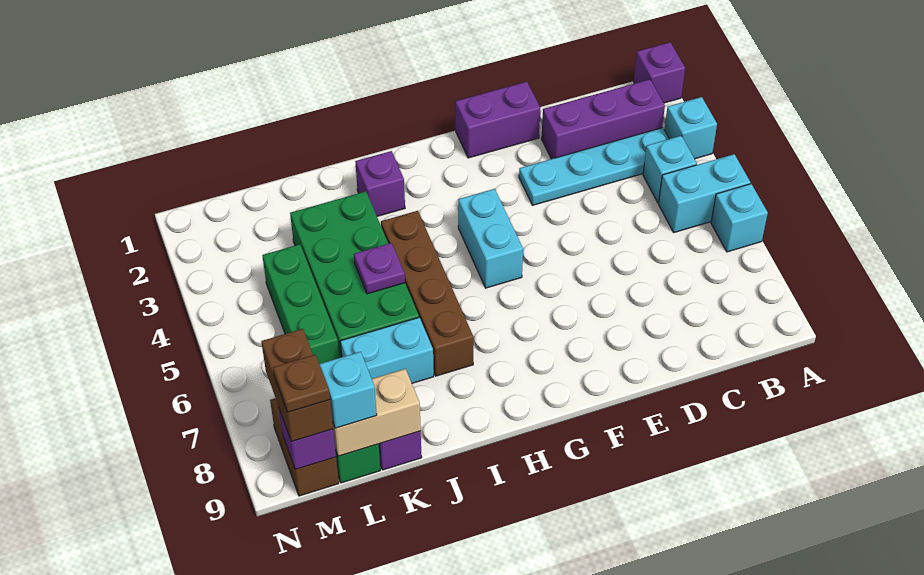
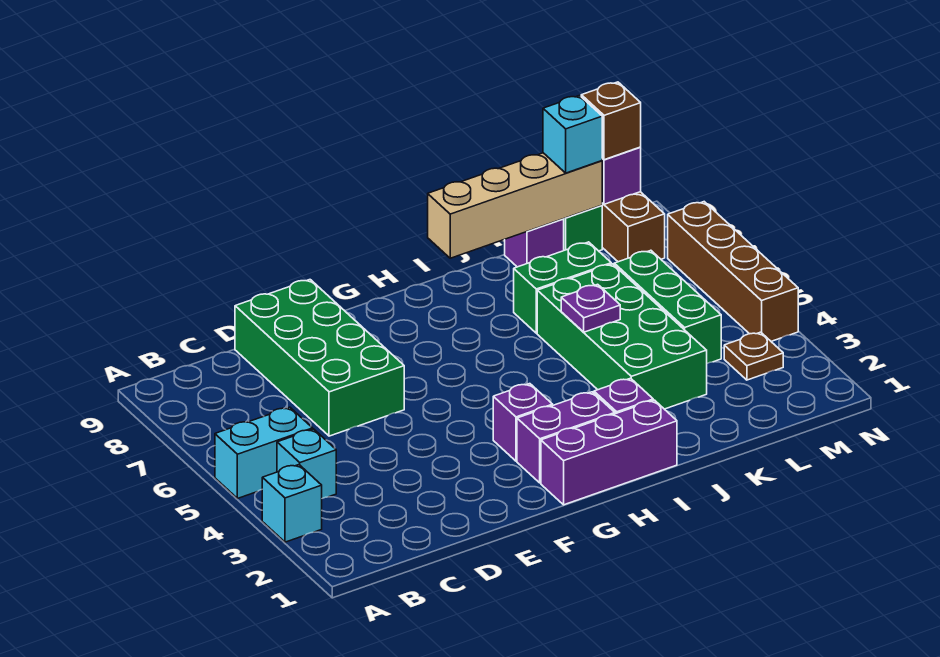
purple 1x1 brick [634,42,685,103] -> purple 1x1 brick moved to [493,384,553,461]
cyan 1x1 brick [711,184,768,252] -> none
purple 1x3 brick [541,79,665,159] -> purple 1x3 brick moved to [541,400,677,505]
cyan 1x4 plate [519,128,669,205] -> none
none -> green 2x4 brick [235,280,404,436]
purple 1x2 brick [455,82,540,158] -> purple 1x2 brick moved to [517,392,615,483]
cyan 1x2 brick [458,189,523,288] -> none
brown 1x4 brick [381,211,474,376] -> brown 1x4 brick moved to [668,202,798,341]
cyan 1x2 brick [340,318,434,383] -> green 1x2 brick [514,242,611,333]
tan 1x2 brick [332,369,421,456] -> tan 1x4 brick [428,153,602,258]
brown 1x2 brick [261,329,333,442] -> brown 1x1 brick [581,82,641,160]
brown 1x1 plate [273,355,330,412] -> brown 1x1 plate moved to [724,332,783,380]

